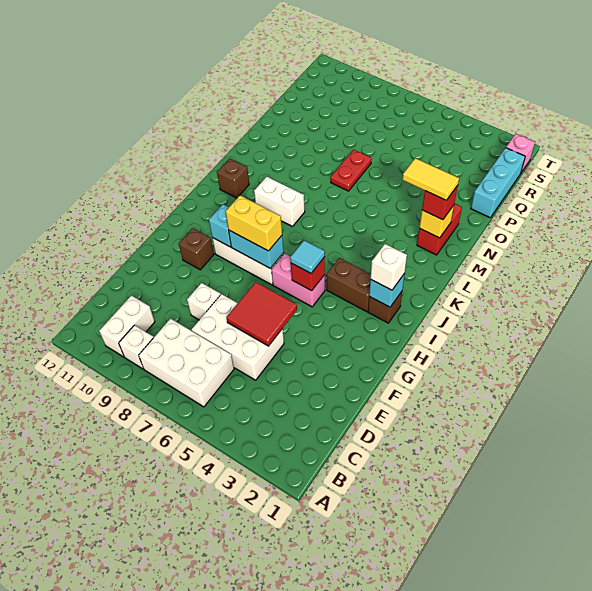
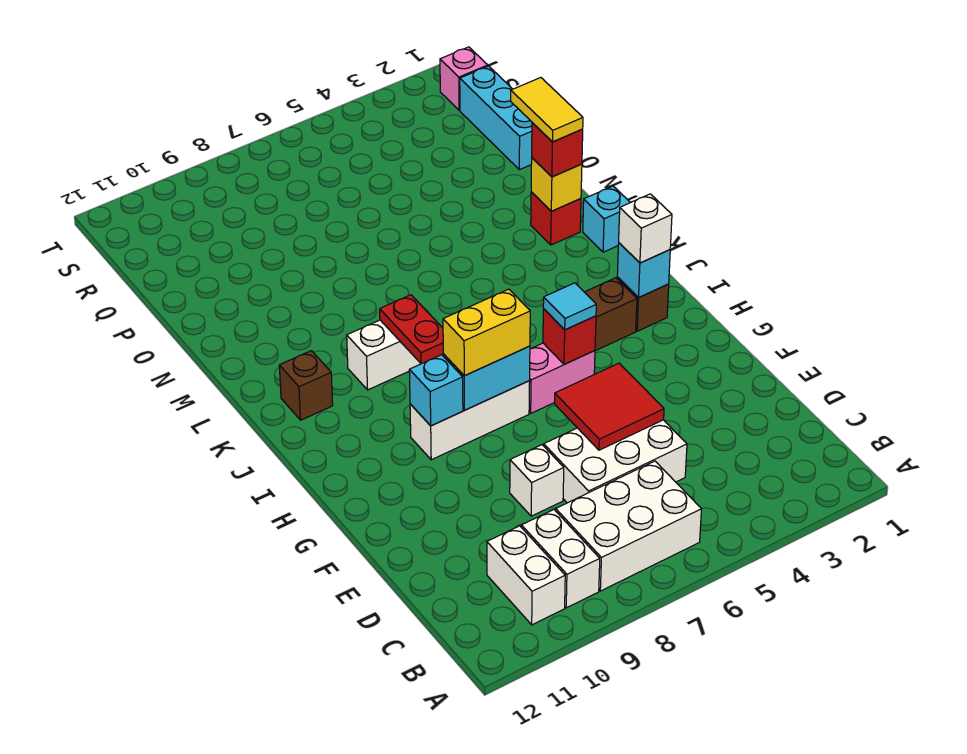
white 1x1 brick [119,325,154,369] -> white 1x2 brick [521,510,600,608]
brown 1x1 brick [179,228,214,270] -> none
none -> cyan 1x1 brick [583,186,630,252]
red 1x2 brick [417,204,462,255] -> red 1x1 brick [531,192,581,245]
yellow 1x2 tile [403,158,459,200] -> yellow 1x2 tile turned to [511,78,583,142]
red 1x2 plate [331,150,371,191] -> red 1x2 plate moved to [380,295,443,364]

